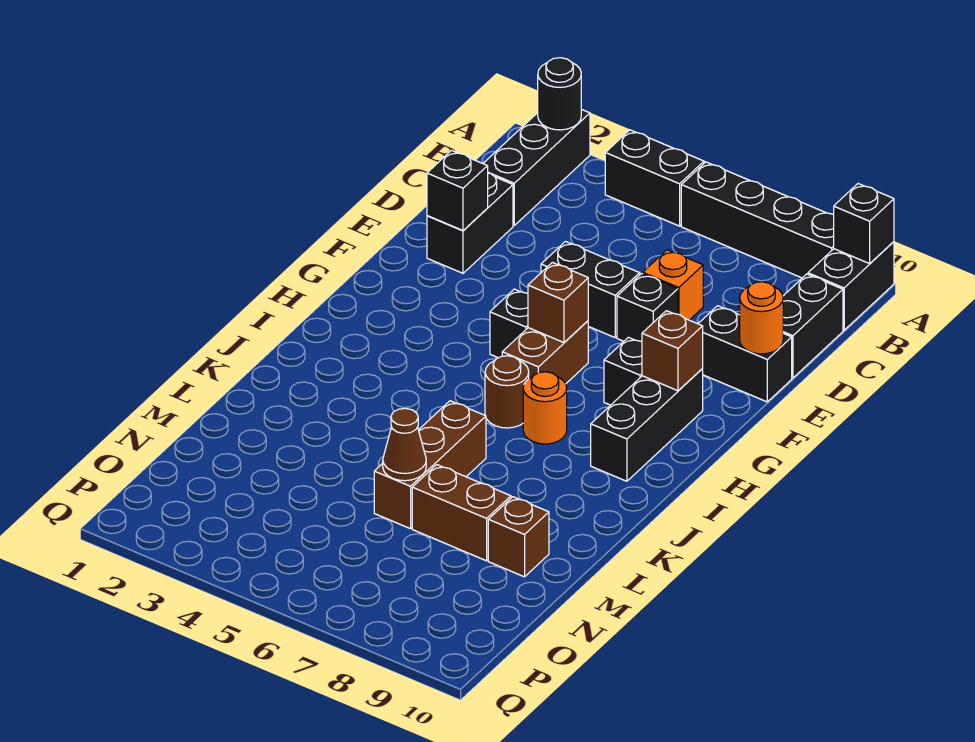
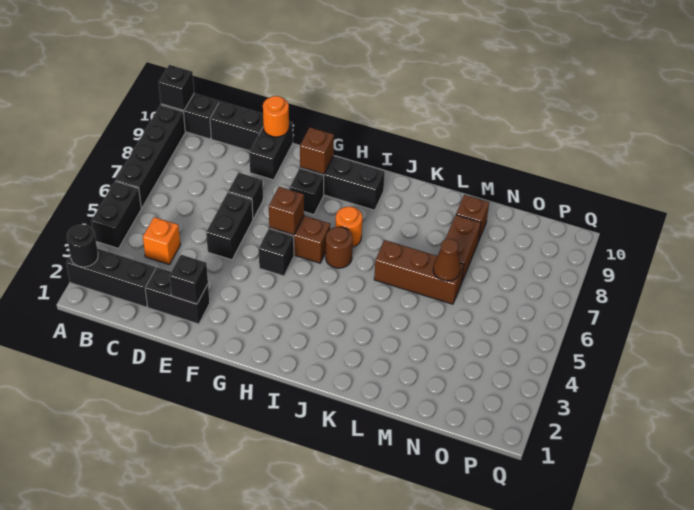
orange 1x1 brick [643,250,703,320] -> orange 1x1 brick moved to [143,217,180,265]

